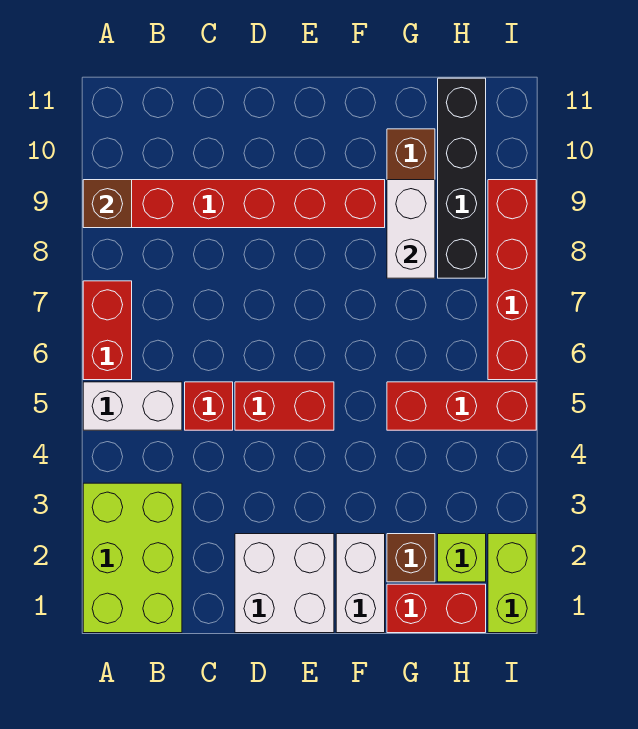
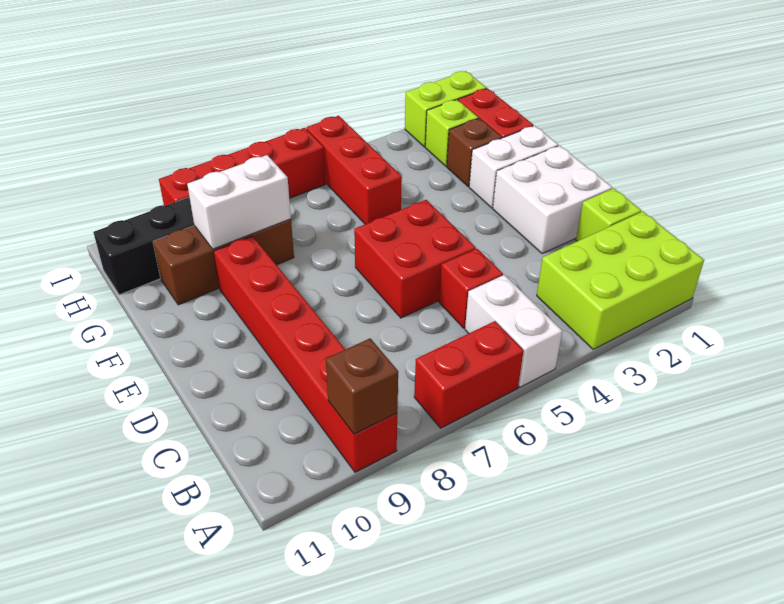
none -> lime 1x1 brick [576,188,641,241]
red 1x2 brick [235,382,334,430] -> red 2x2 brick [354,200,476,318]

